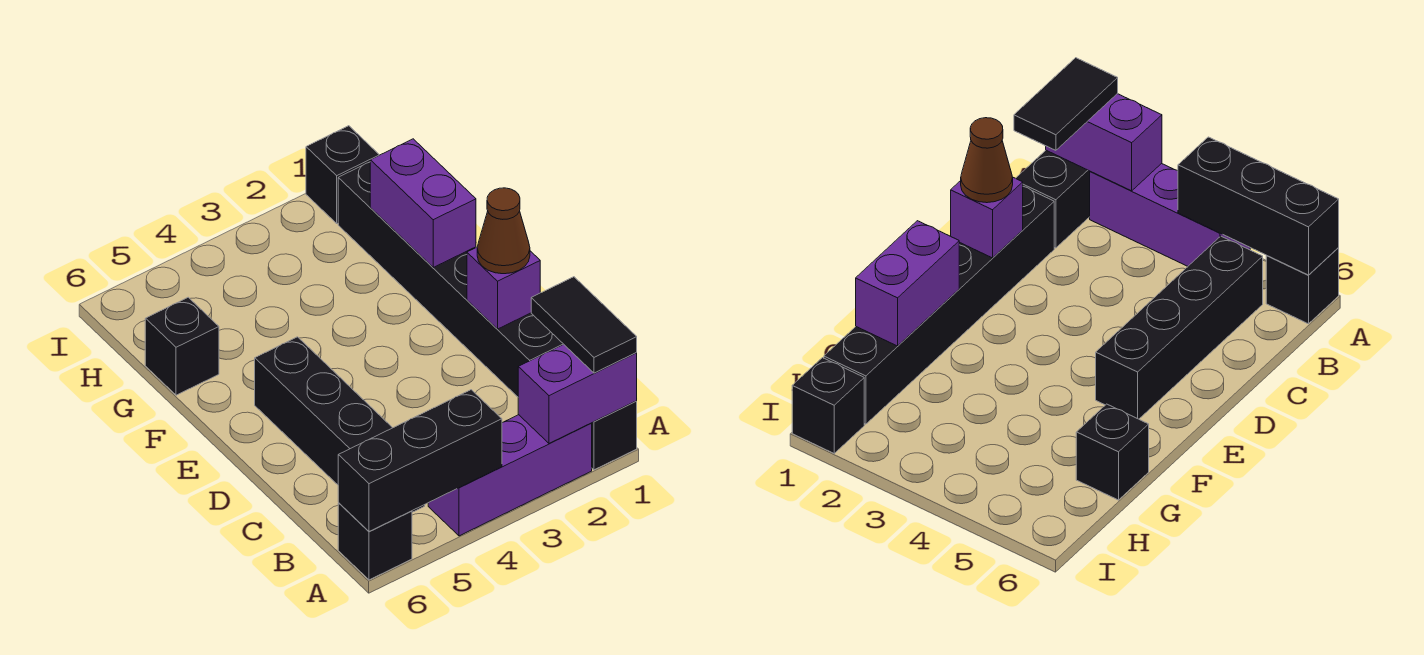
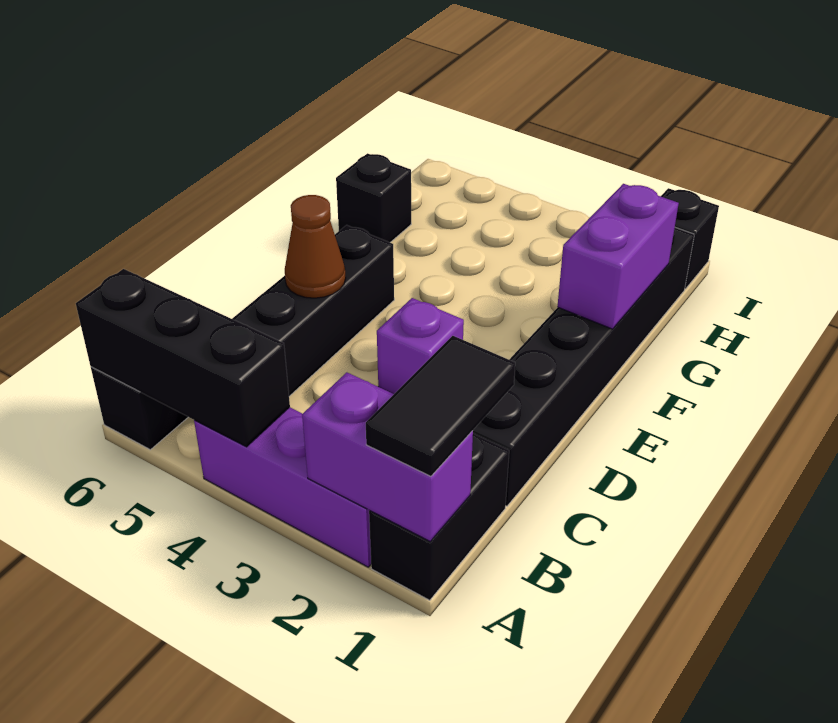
purple 1x1 brick [467,247,540,329] -> purple 1x1 brick moved to [377,298,464,394]
brown 1x1 cone [477,188,530,274] -> brown 1x1 cone moved to [285,195,346,298]

